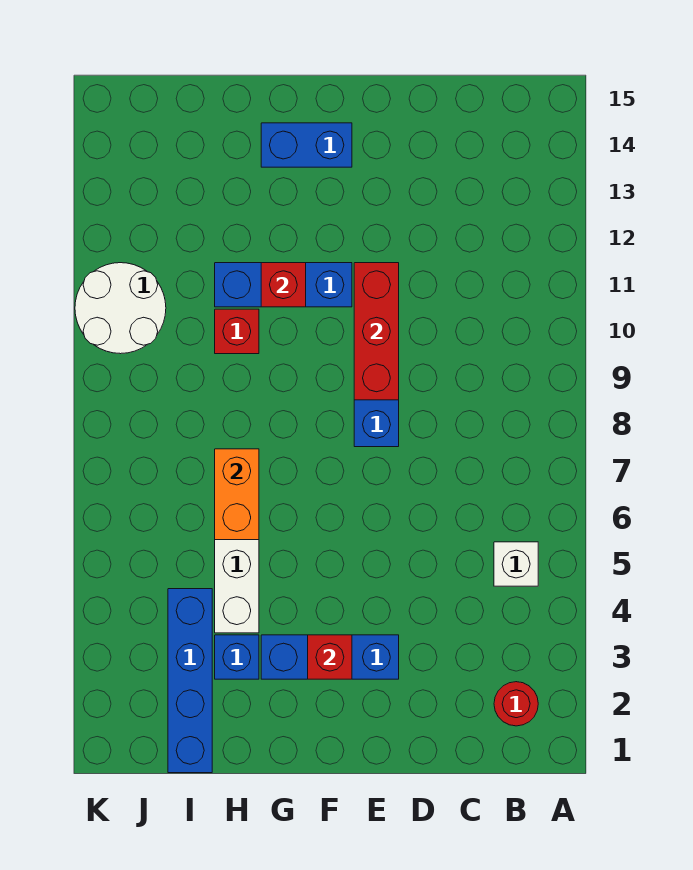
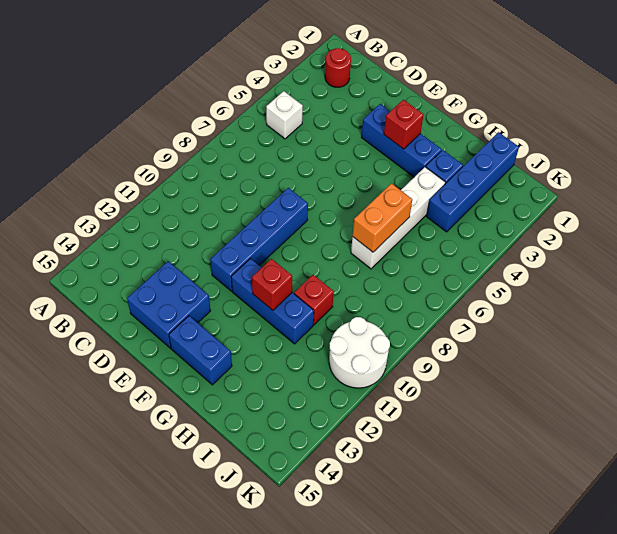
none -> blue 2x2 brick [127,261,210,348]
red 1x3 brick [354,263,399,400] -> none

